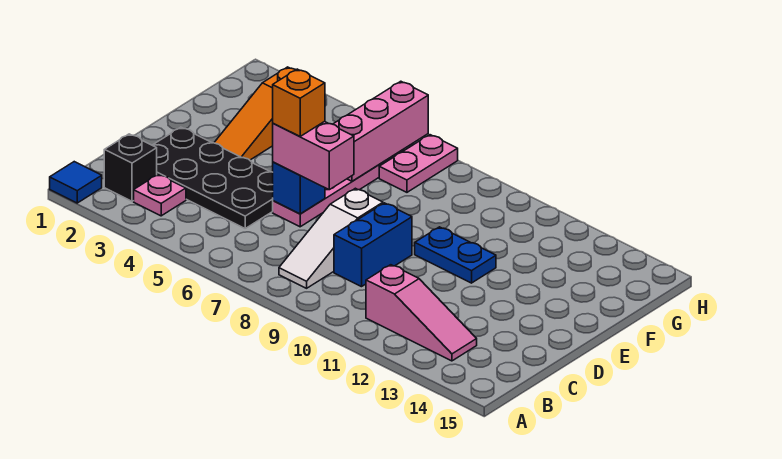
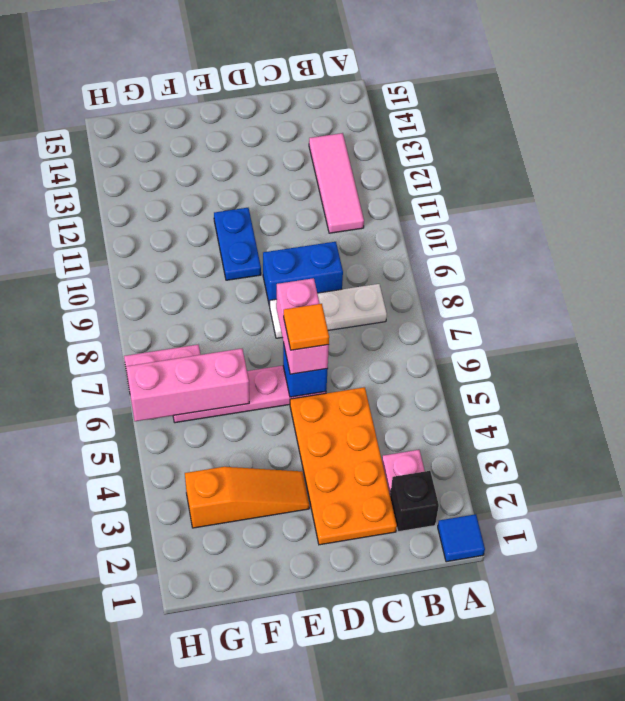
white 1x3 slope [279,188,383,288] -> white 1x3 plate [270,284,387,338]
pink 1x3 slope [366,265,477,361] -> pink 1x3 tile [309,133,364,233]
black 2x4 plate [152,127,273,228] -> orange 2x4 plate [290,387,397,545]
orange 1x1 brick [273,69,325,136] -> orange 1x1 tile [284,304,329,350]

